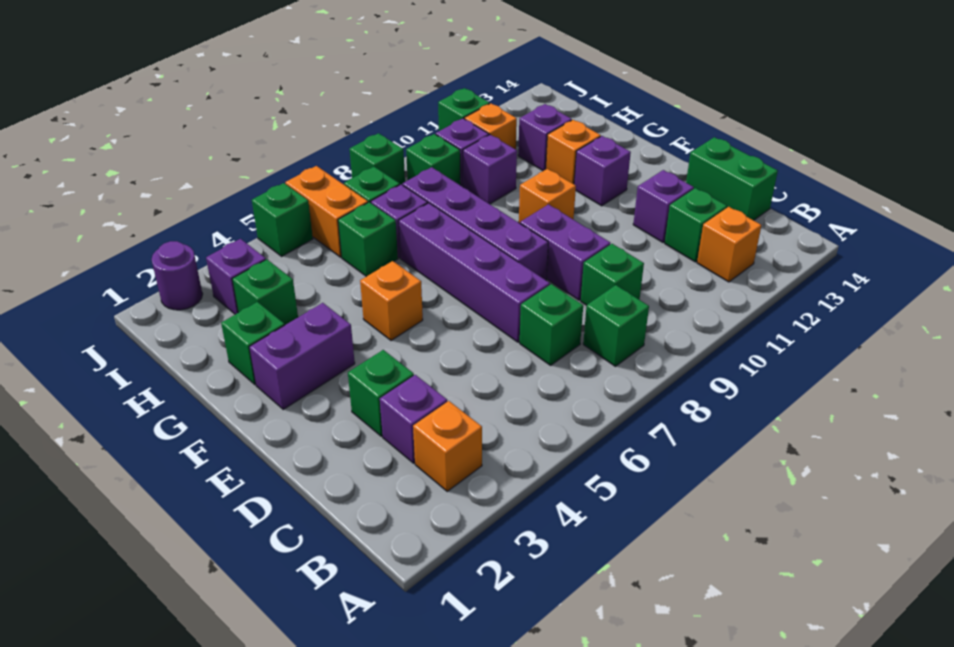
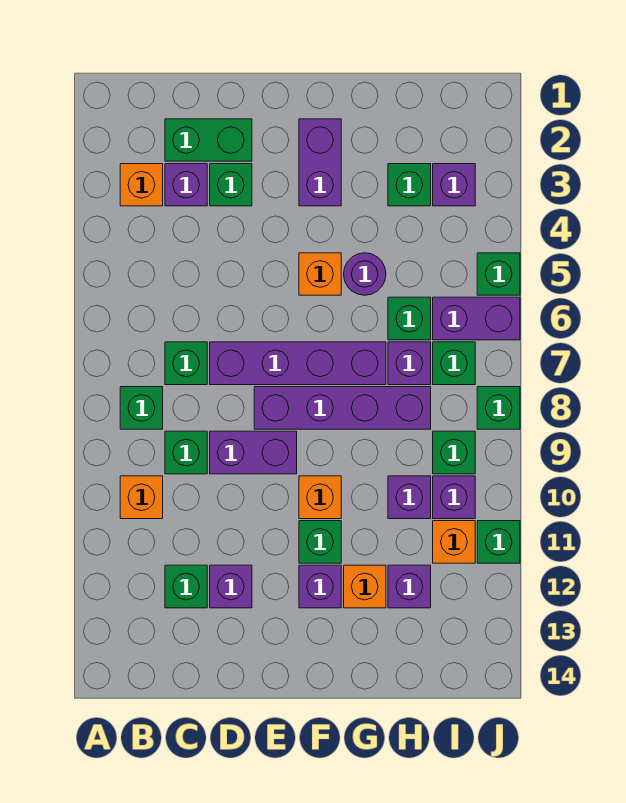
orange 1x1 brick [697,207,761,282] -> orange 1x1 brick moved to [120,476,163,519]
green 1x2 brick [686,137,778,220] -> green 1x2 brick moved to [165,119,252,161]
green 1x1 brick [221,302,284,384] -> green 1x1 brick moved to [299,521,341,563]
orange 1x2 brick [285,166,368,257] -> purple 1x2 brick [433,297,520,340]
purple 1x1 round brick [152,241,202,310] -> purple 1x1 round brick moved to [344,253,386,295]

